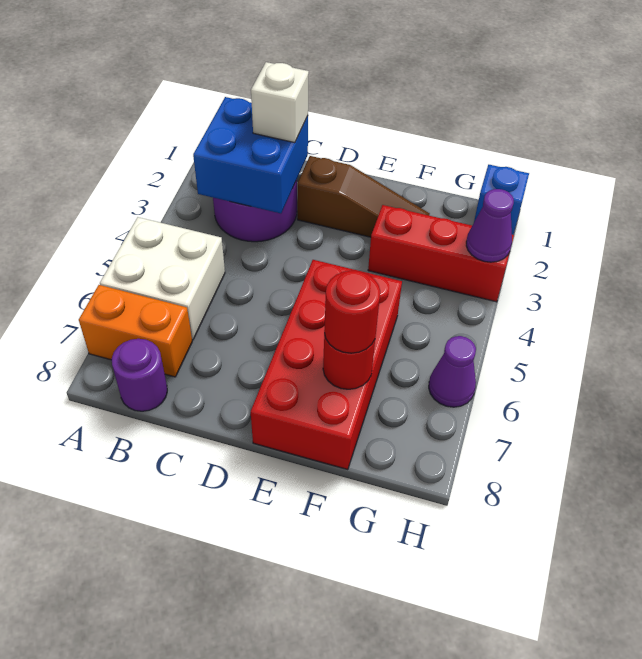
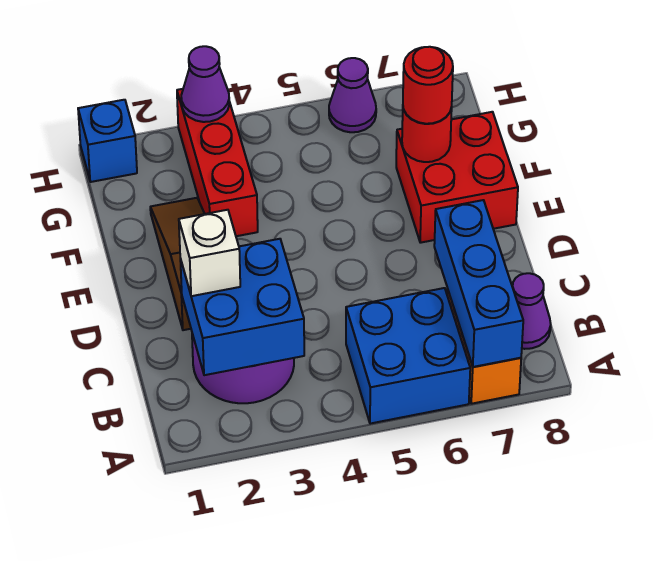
white 2x2 brick [100,217,225,340] -> blue 2x2 brick [346,288,470,424]
none -> blue 1x3 brick [434,200,523,367]
purple 1x1 round brick [112,339,167,411] -> purple 1x1 cone [513,273,551,349]
red 2x4 brick [251,260,402,470] -> red 2x2 brick [396,112,518,243]

